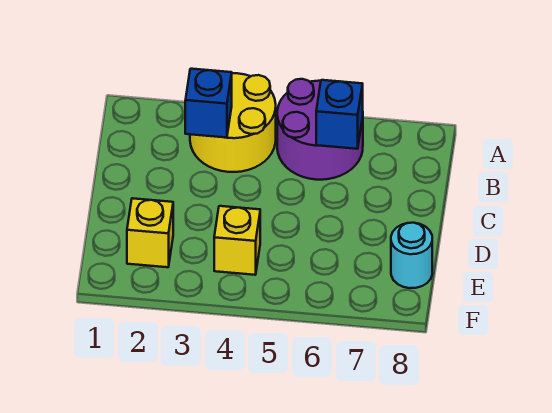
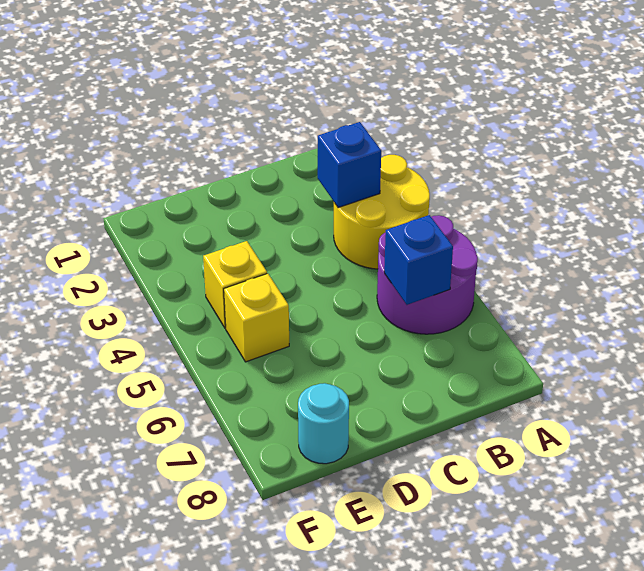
yellow 1x1 brick [127,198,173,267] -> yellow 1x1 brick moved to [224,273,289,362]

